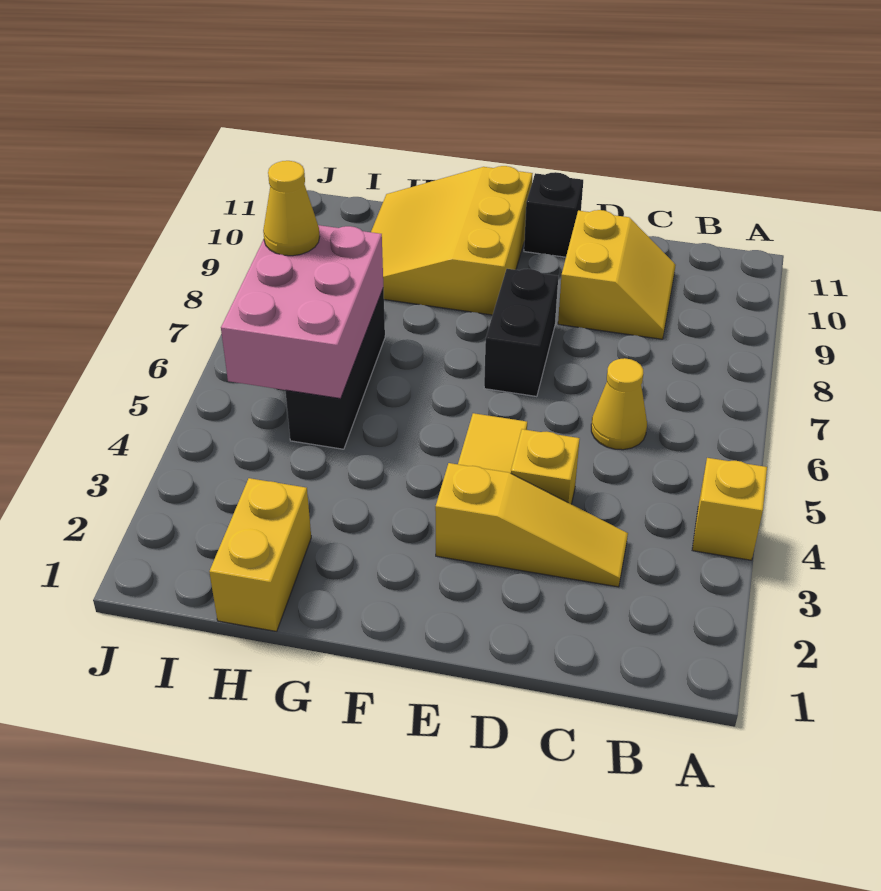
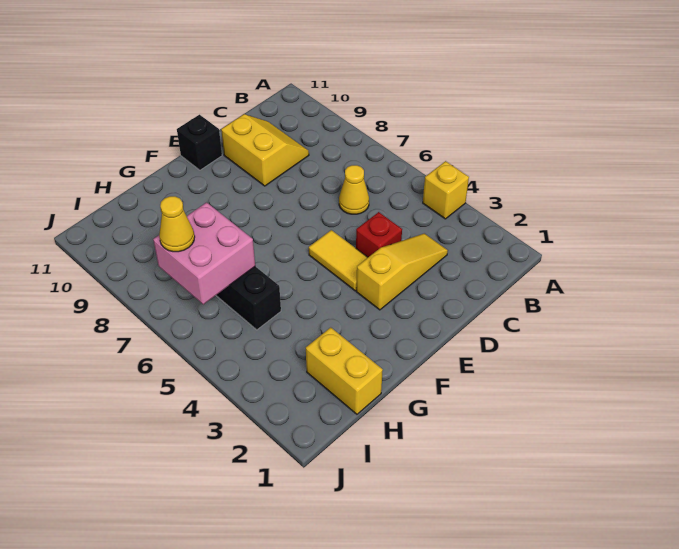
yellow 1x1 brick [511,429,580,504] -> red 1x1 brick [356,212,402,257]
black 1x2 brick [484,269,558,397] -> none
yellow 3x3 slope [371,166,533,315] -> none
pink 2x3 brick [221,225,383,399] -> pink 2x2 brick [153,202,255,304]

